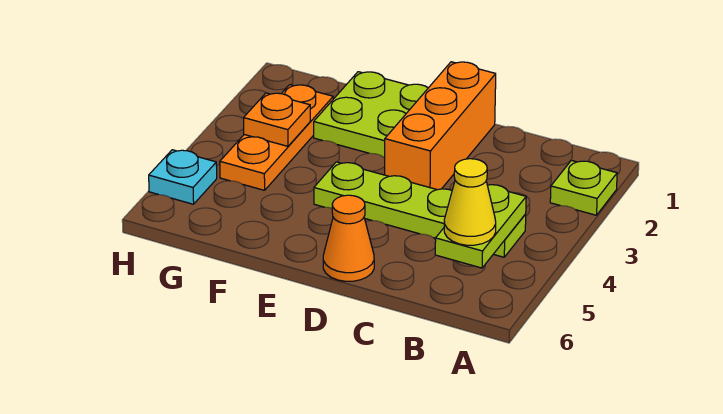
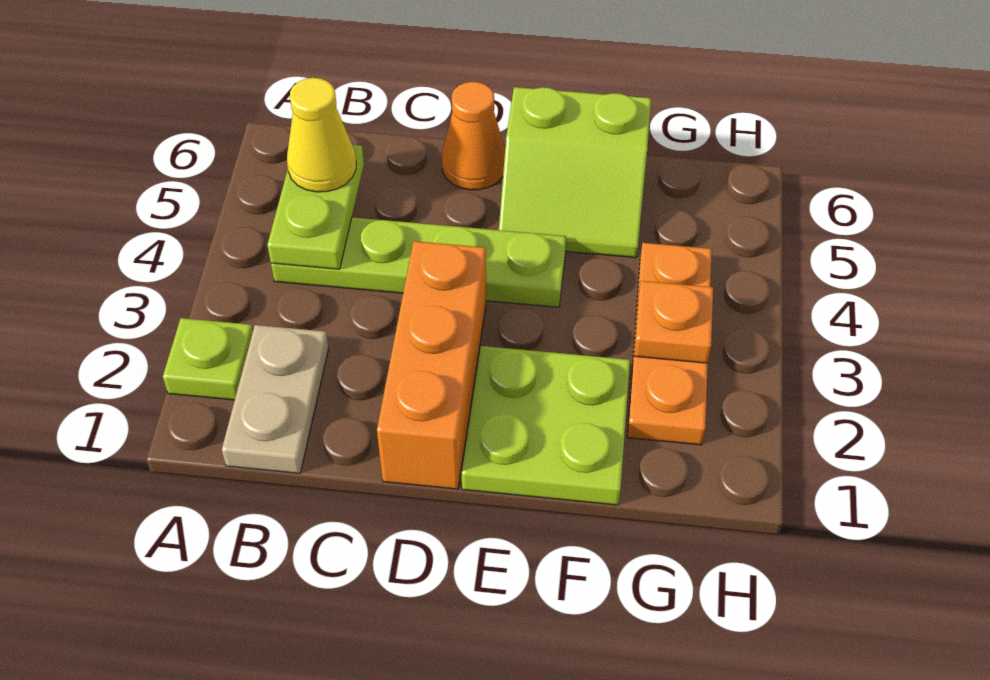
none -> tan 1x2 plate [222,325,329,473]
none -> lime 2x2 slope [499,87,651,258]
cyan 1x1 plate [149,150,217,204] -> none

